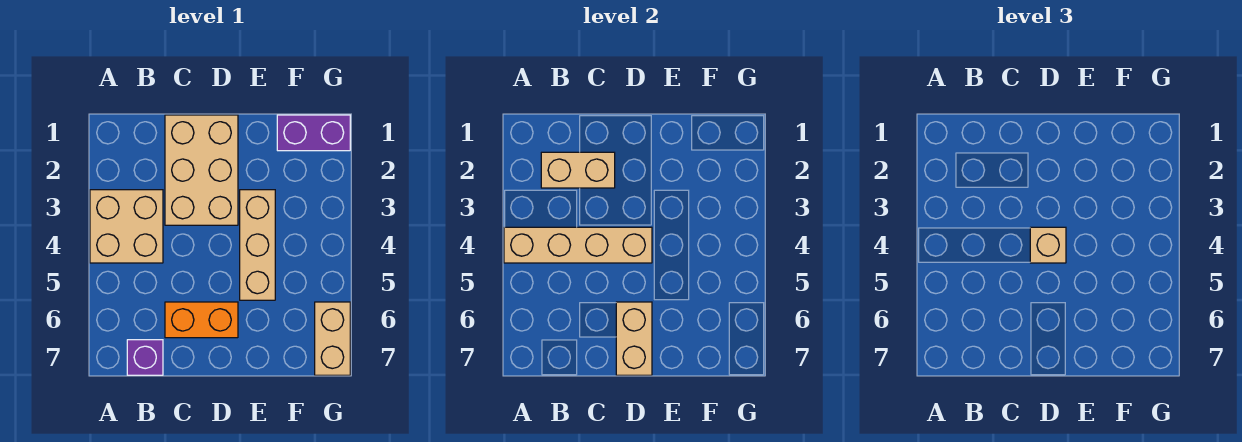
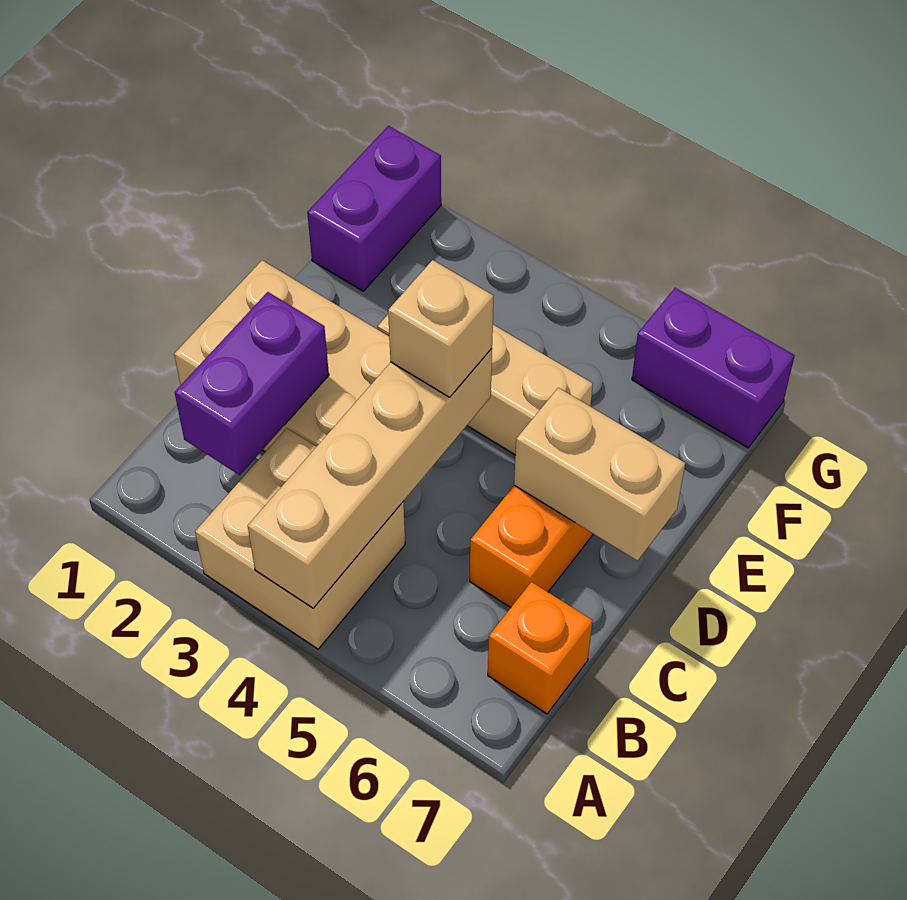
tan 1x2 brick [541,152,615,188] -> purple 1x2 brick [175,292,329,475]
purple 1x1 brick [127,340,163,375] -> orange 1x1 brick [488,582,593,714]
tan 1x2 brick [315,302,350,375] -> purple 1x2 brick [632,288,795,448]

